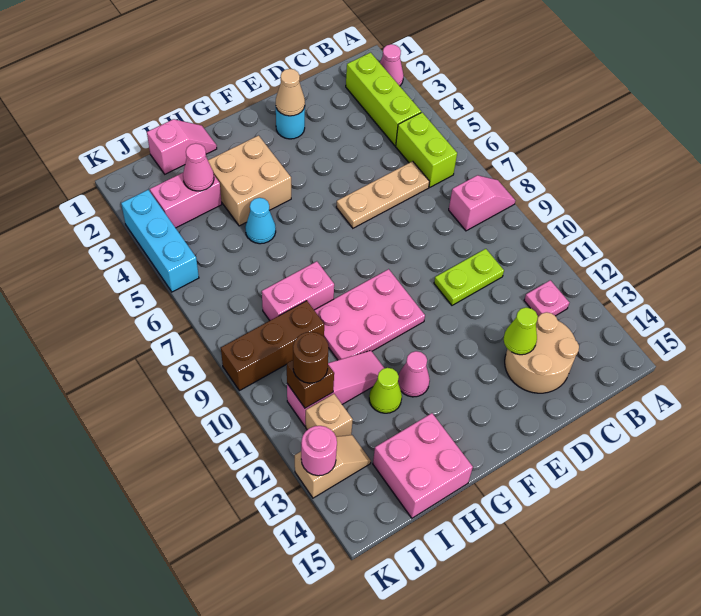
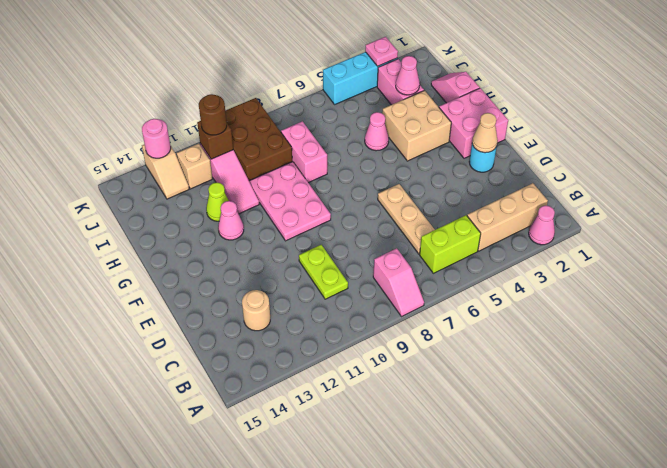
lime 1x3 brick [346,53,421,146] -> tan 1x3 brick [467,183,548,251]
pink 1x1 plate [524,280,569,316] -> pink 1x1 plate moved to [365,37,398,66]
tan 2x2 round brick [505,312,579,393] -> tan 1x1 round brick [242,290,270,331]
lime 1x1 cone [504,307,538,355] -> none
pink 1x2 slope [147,119,217,174] -> pink 1x2 slope turned to [431,72,480,103]
cyan 1x1 cone [245,198,276,244] -> pink 1x1 cone [365,112,389,151]
pink 2x2 brick [373,413,473,518] -> pink 2x2 brick moved to [439,88,508,158]
brown 1x3 brick [221,301,324,391] -> brown 2x3 brick [225,98,292,181]

